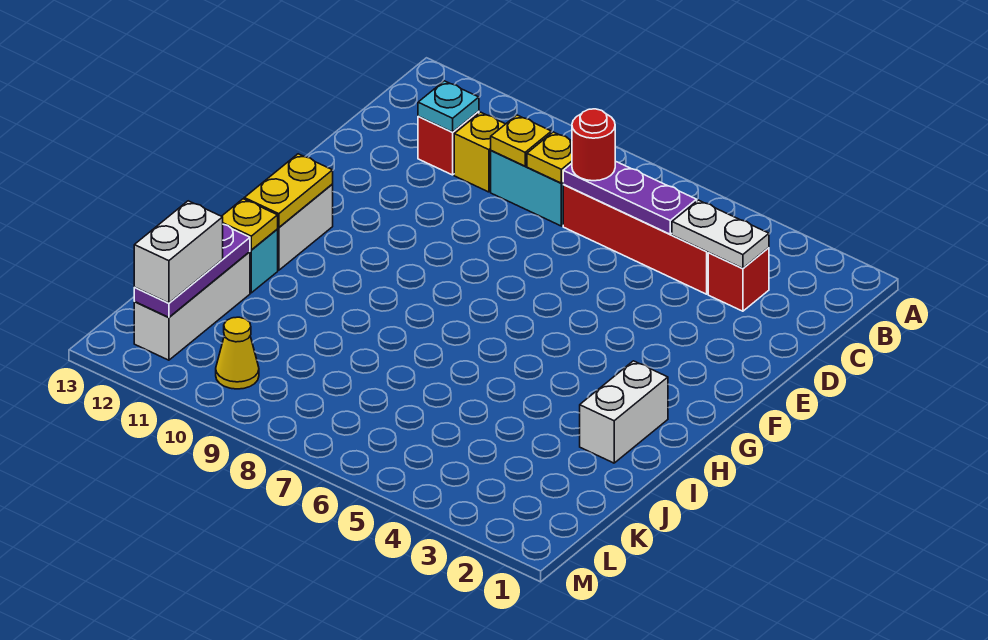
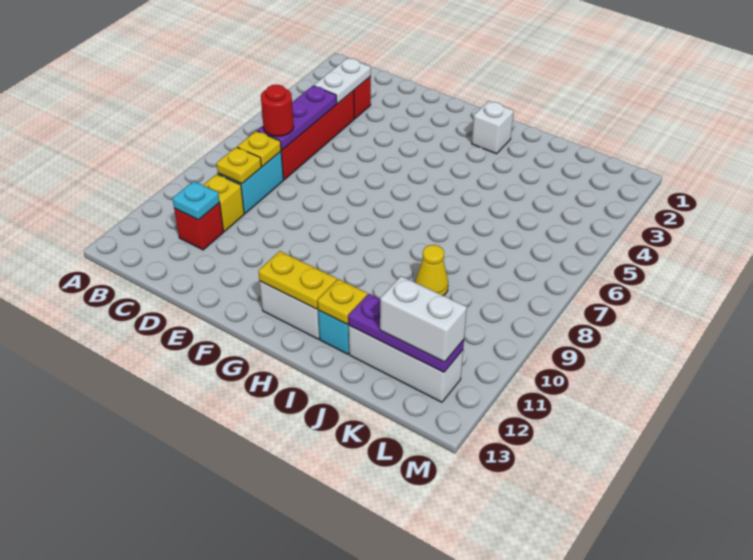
white 1x2 brick [580,361,668,463] -> white 1x1 brick [472,101,514,154]
yellow 1x1 cone [216,317,259,389] -> yellow 1x1 cone moved to [416,245,448,296]

